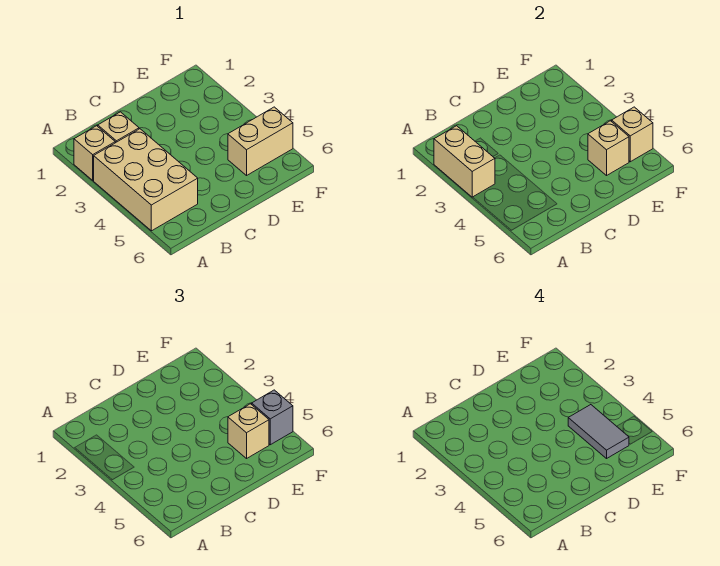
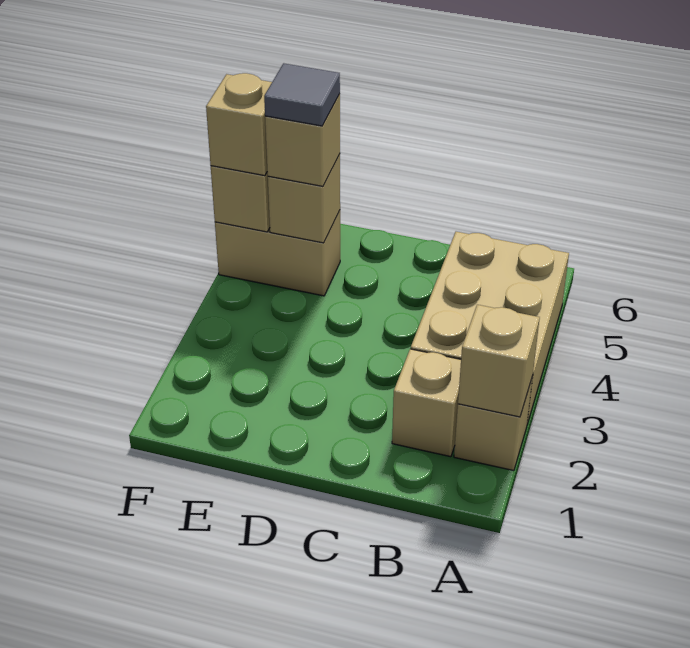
tan 1x2 brick [434,126,495,197] -> tan 1x1 brick [458,305,540,417]
grey 1x2 tile [568,405,629,458] -> grey 1x1 tile [264,63,340,126]
grey 1x1 brick [252,390,293,445] -> tan 1x1 brick [206,73,272,176]

